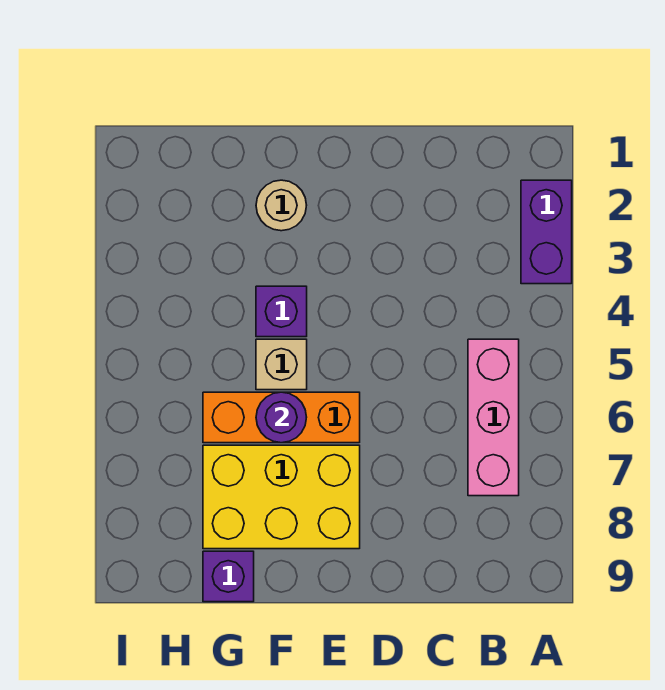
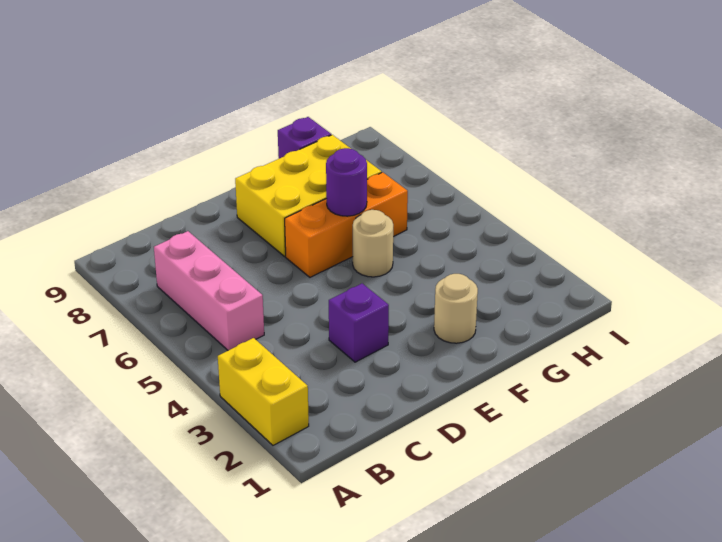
purple 1x2 brick [521,180,572,284] -> yellow 1x2 brick [218,338,309,445]
purple 1x1 brick [256,286,307,337] -> purple 1x1 brick moved to [329,283,389,362]
tan 1x1 brick [256,339,307,390] -> tan 1x1 round brick [353,210,393,277]

